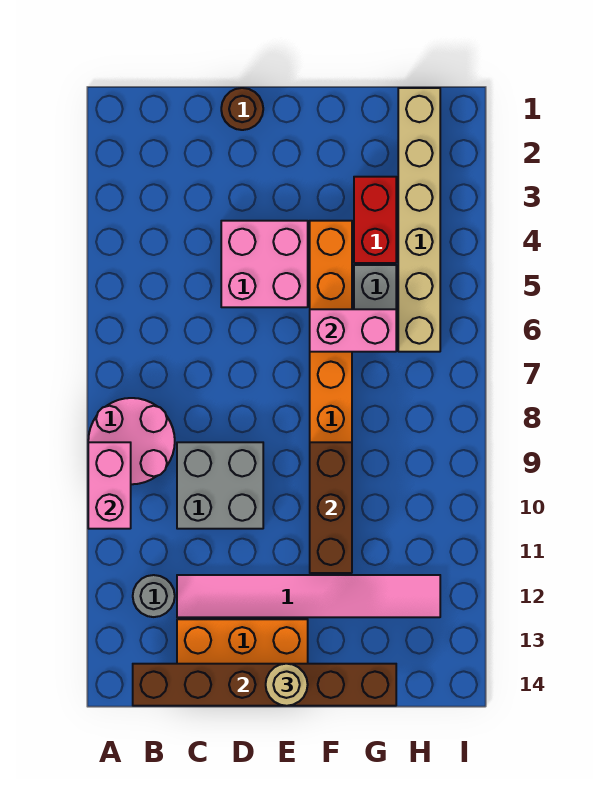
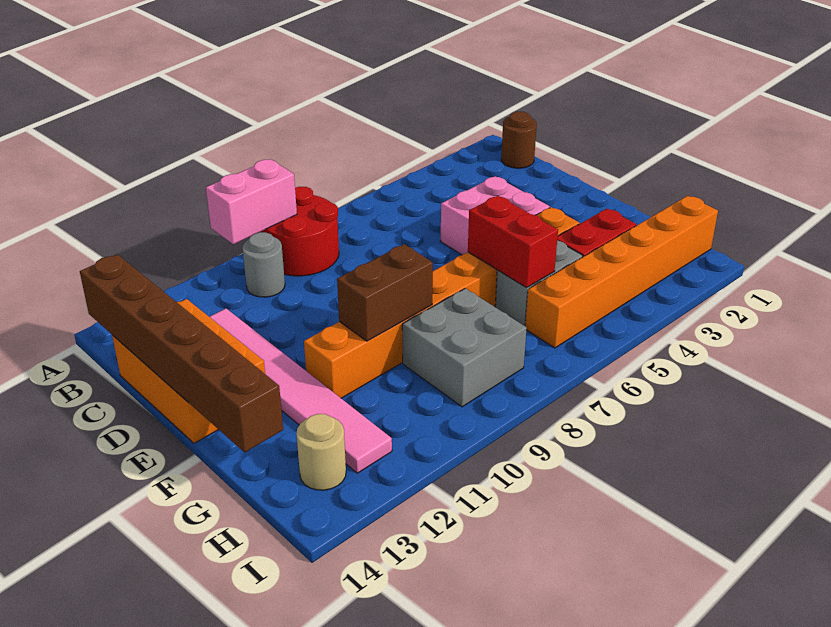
pink 2x2 round brick [88,398,175,484] -> red 2x2 round brick [261,187,339,276]
grey 1x1 round brick [133,575,175,617] -> grey 1x1 round brick moved to [242,232,285,297]
grey 2x2 brick [177,442,263,529] -> grey 2x2 brick moved to [402,288,527,407]
brown 1x1 round brick [221,88,263,130] -> brown 1x1 round brick moved to [501,111,537,168]
tan 1x1 round brick [266,664,308,706] -> tan 1x1 round brick moved to [296,414,346,490]
pink 1x2 brick [310,309,396,352] -> red 1x2 brick [468,196,558,288]
brown 1x3 brick [310,442,352,573] -> brown 1x2 brick [337,244,433,341]
tan 1x6 brick [398,88,440,352] -> orange 1x6 brick [525,196,718,348]

